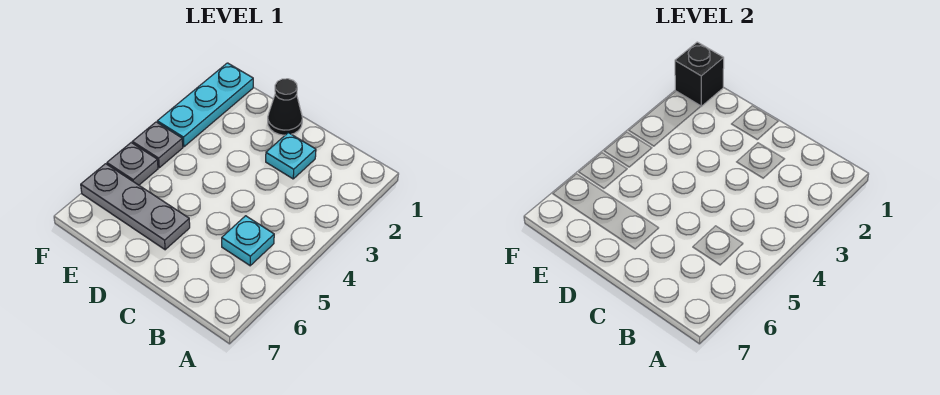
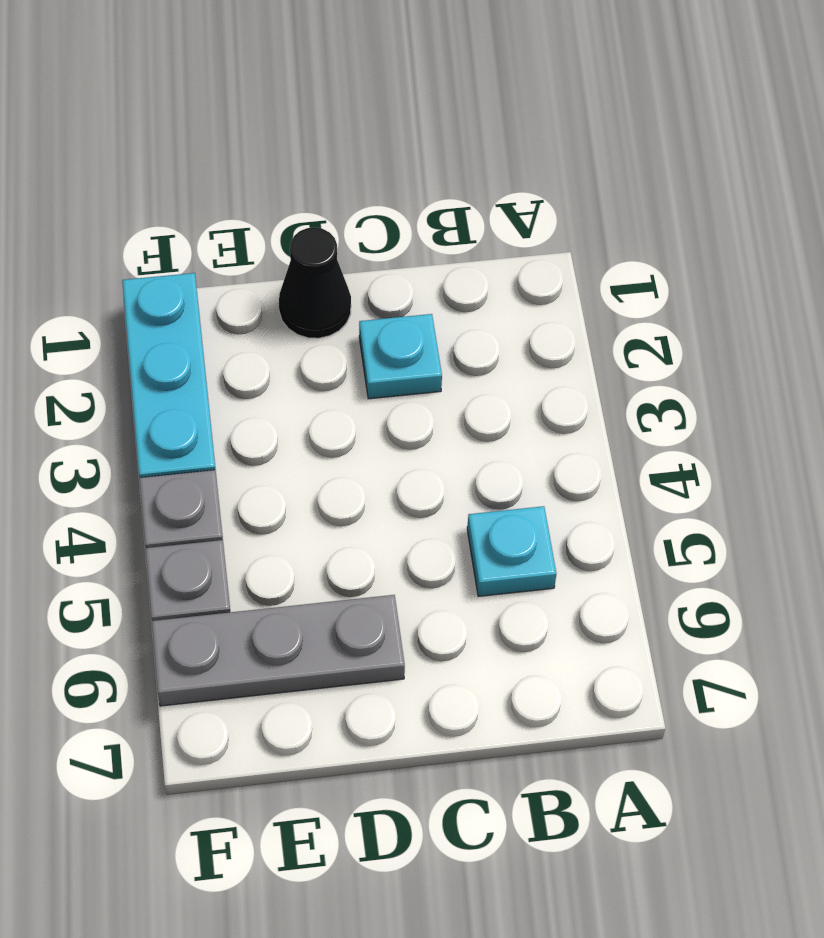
black 1x1 brick [675,42,724,106] -> none

